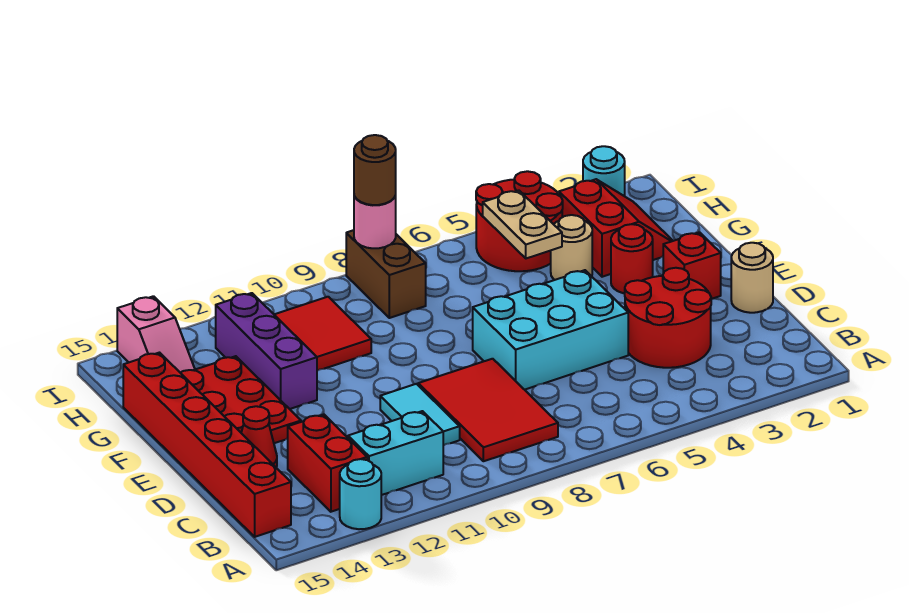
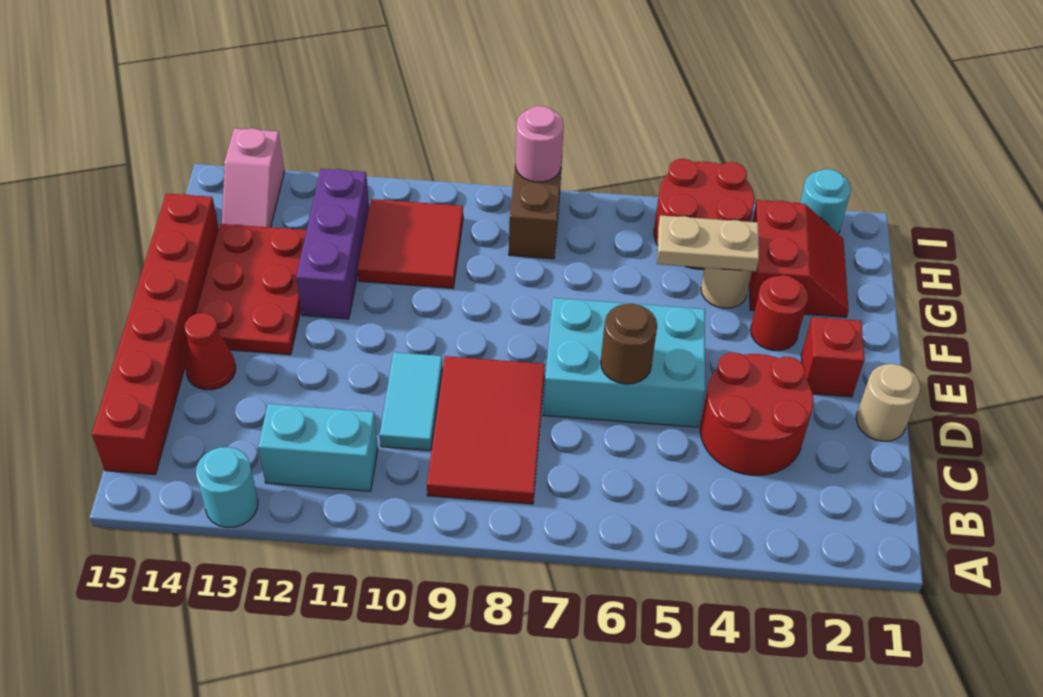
red 1x2 brick [288,415,367,512] -> none
tan 1x2 plate [483,190,562,258] -> tan 1x2 plate turned to [657,215,759,271]
brown 1x1 round brick [354,135,396,205] -> brown 1x1 round brick moved to [601,304,657,384]

